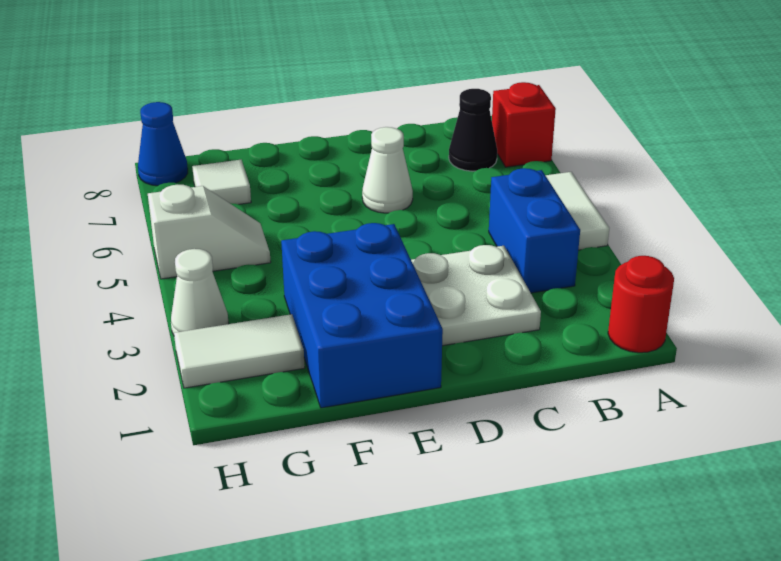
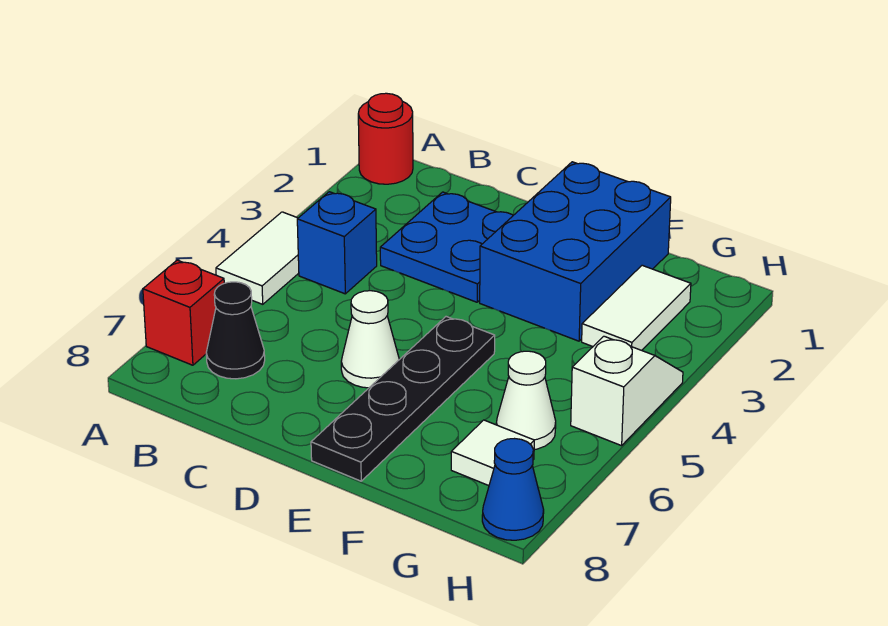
blue 1x2 brick [489,168,580,293] -> blue 1x1 brick [297,192,377,294]
white 2x2 plate [411,245,541,346] -> blue 2x2 plate [380,192,513,302]
none -> black 1x4 plate [311,317,495,481]
white 1x2 tile [174,314,305,388] -> white 1x2 tile turned to [582,265,691,350]
white 1x2 slope [148,185,271,279] -> white 1x2 slope turned to [571,336,683,446]
white 1x1 cone [171,249,229,335] -> white 1x1 cone moved to [496,351,556,449]

